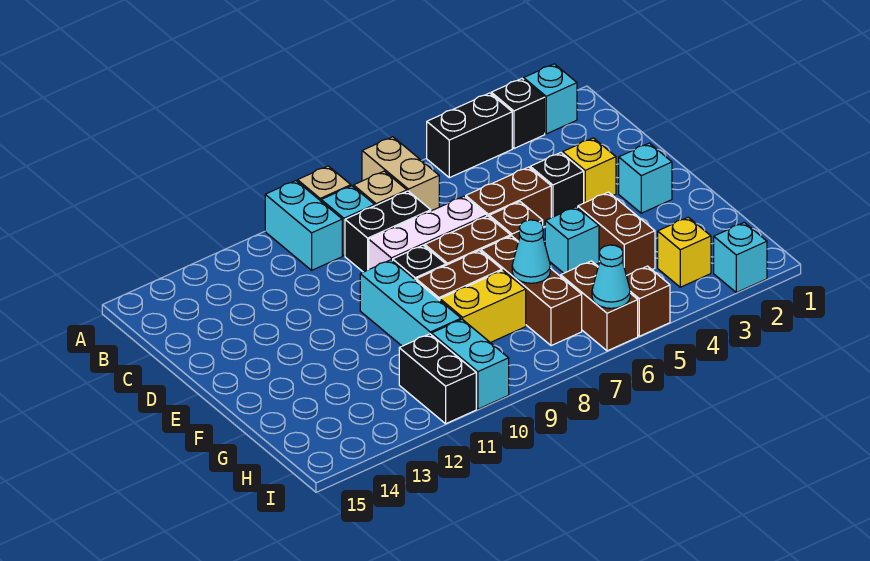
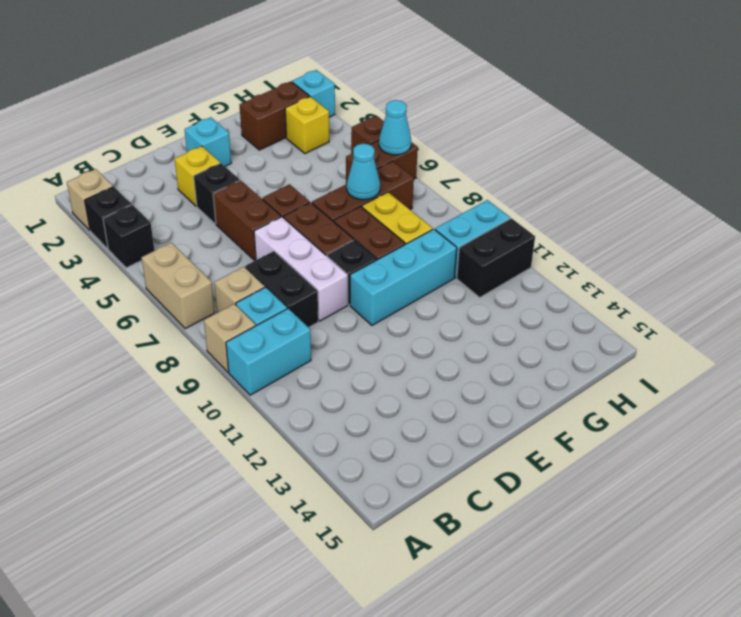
cyan 1x1 brick [524,64,577,134] -> tan 1x1 brick [67,169,113,230]
black 1x2 brick [427,93,512,178] -> black 1x1 brick [103,205,155,268]
tan 1x2 brick [362,137,439,211] -> tan 1x2 brick turned to [142,243,215,329]
brown 1x2 brick [578,192,655,276] -> brown 1x2 brick moved to [240,81,309,150]
cyan 1x1 brick [545,207,599,273] -> none

